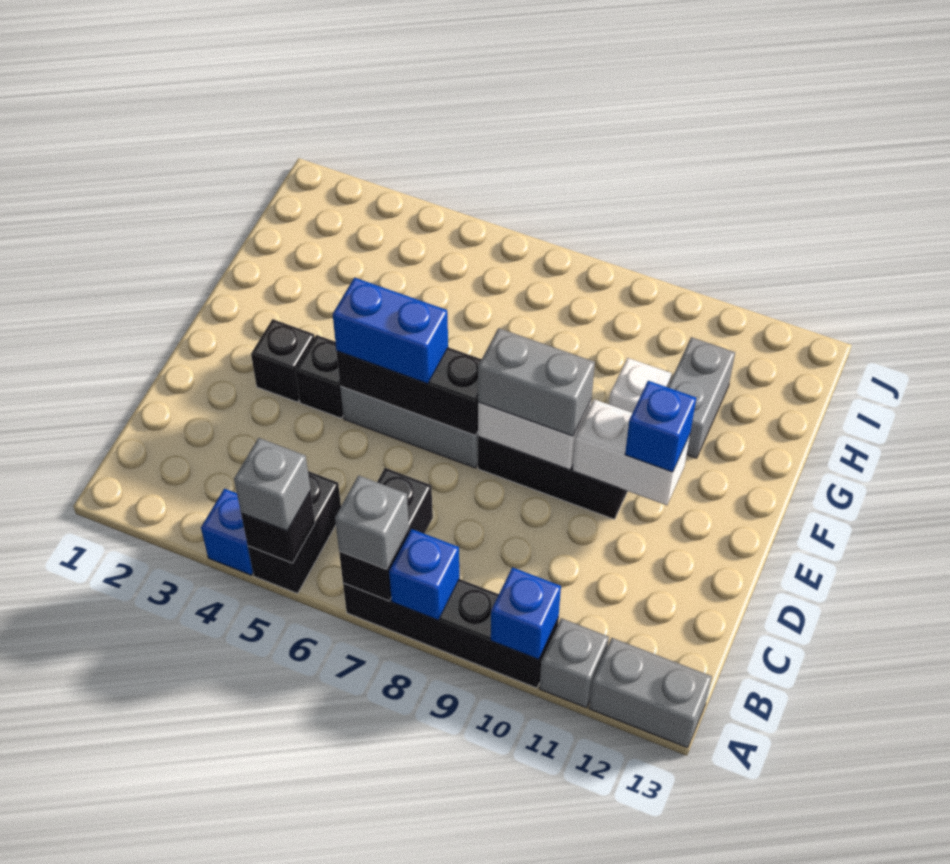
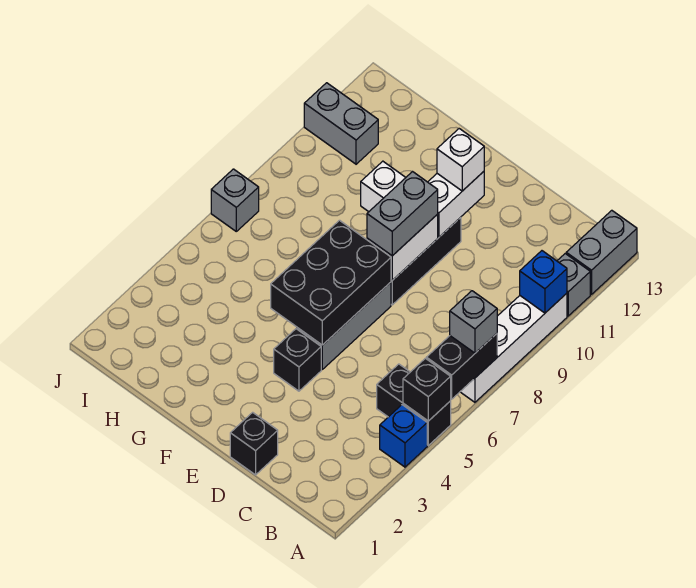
grey 1x1 brick [234,438,310,531] -> grey 1x1 brick moved to [211,169,259,231]
black 1x4 brick [343,579,559,688] -> white 1x4 brick [460,293,567,402]
black 1x2 brick [339,468,433,601] -> black 1x2 brick turned to [426,334,497,399]
blue 1x1 brick [389,529,459,620] -> none
black 1x1 brick [251,319,315,402] -> black 1x1 brick moved to [230,412,278,475]
black 1x3 brick [336,347,481,435] -> black 2x3 brick [271,220,391,345]
blue 1x2 brick [333,277,448,384] -> none
blue 1x1 brick [625,381,696,472] -> white 1x1 brick [437,129,484,191]
grey 1x2 brick [668,337,735,458] -> grey 1x2 brick moved to [304,83,378,164]

